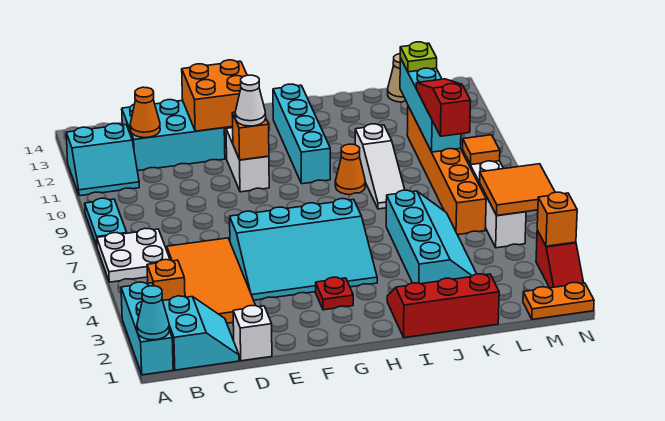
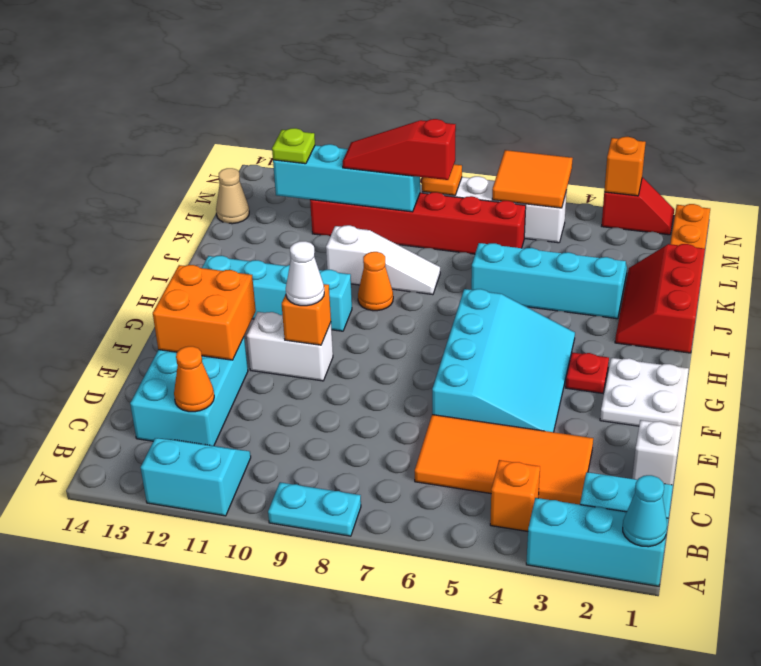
white 2x2 plate [97,228,170,282] -> white 2x2 plate moved to [600,358,689,426]
cyan 2x2 slope [66,123,139,196] -> cyan 2x2 slope turned to [141,438,251,516]
orange 1x6 brick [407,106,486,235] -> red 1x6 brick [310,192,526,254]

